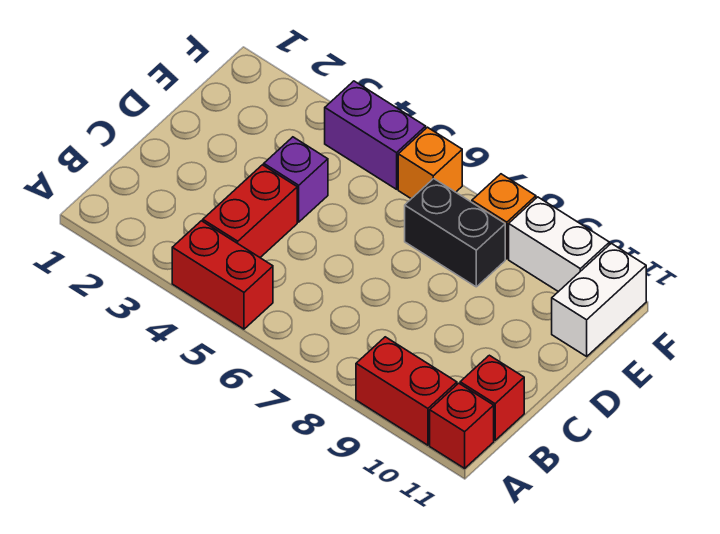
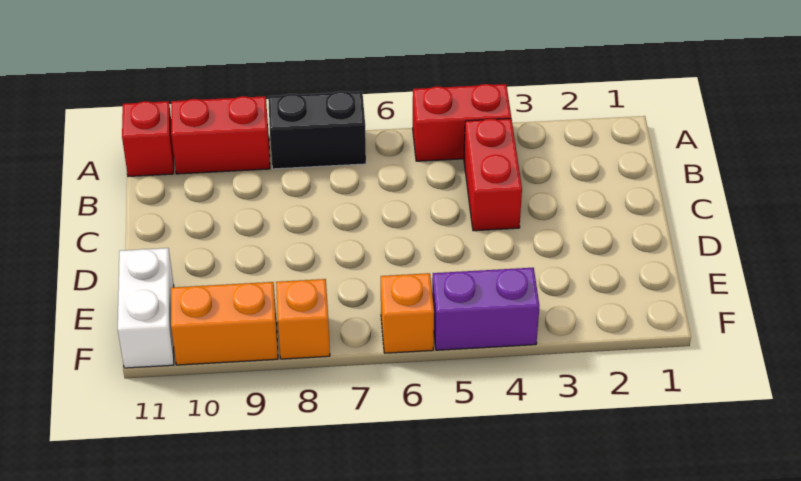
red 1x1 brick [460,355,524,440] -> none
purple 1x1 brick [264,137,328,222] -> none
black 1x2 brick [405,179,505,287] -> black 1x2 brick moved to [268,91,366,169]
white 1x2 brick [509,197,609,292] -> orange 1x2 brick [171,282,278,365]

